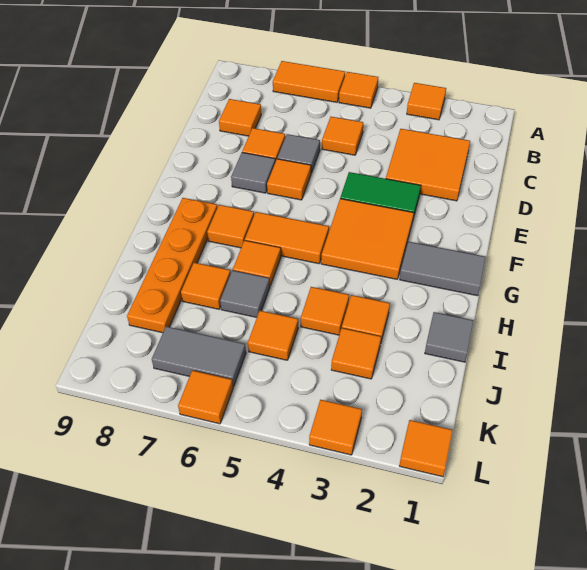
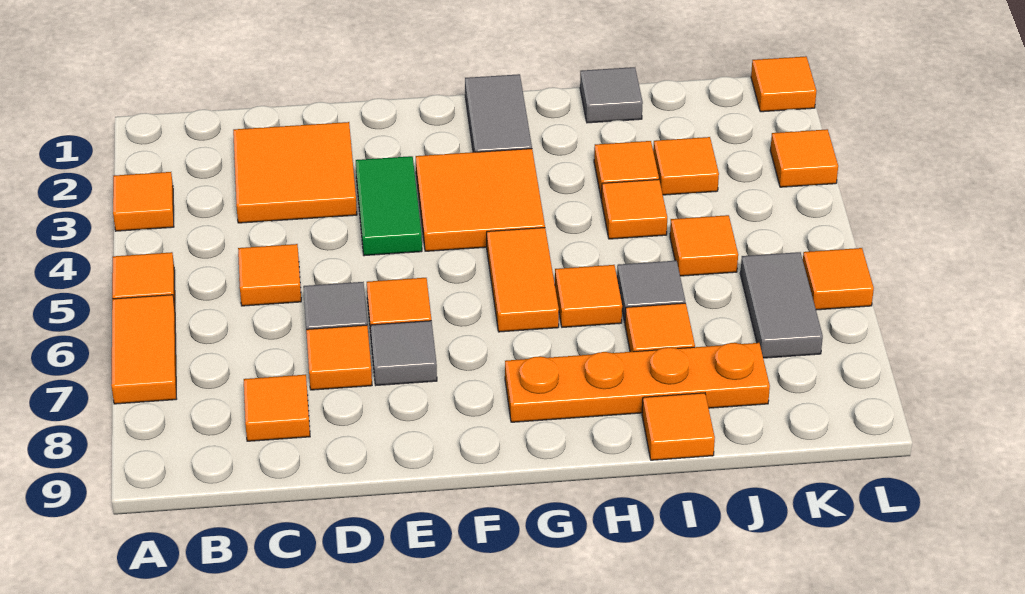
orange 1x1 tile [207,205,254,248] -> orange 1x1 tile moved to [642,393,715,460]

